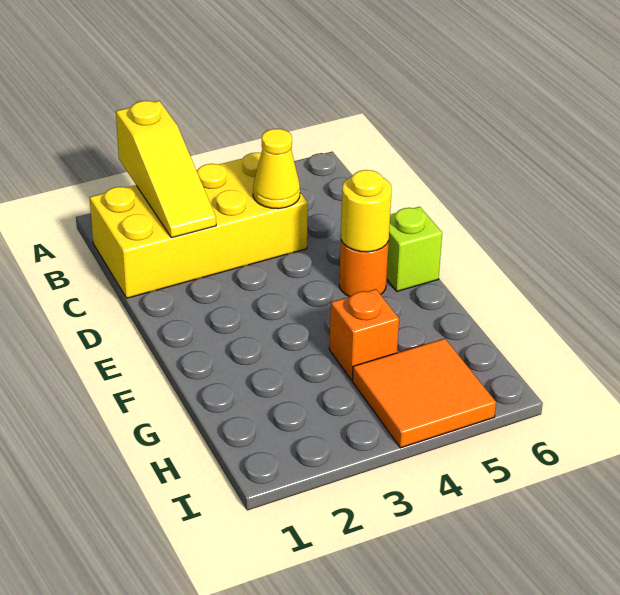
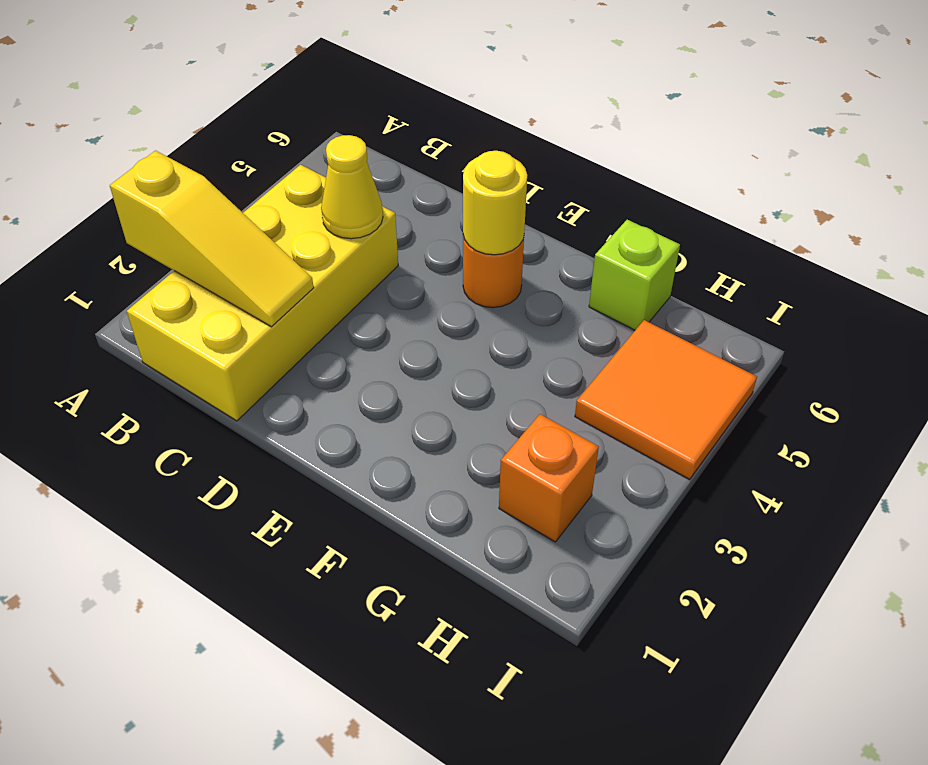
lime 1x1 brick [387,207,442,291] -> lime 1x1 brick moved to [589,220,680,330]
orange 1x1 brick [329,289,399,380] -> orange 1x1 brick moved to [499,414,599,542]

